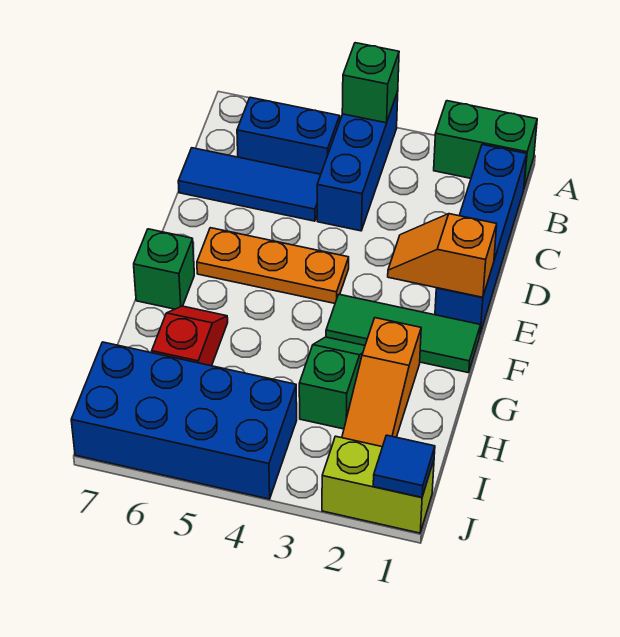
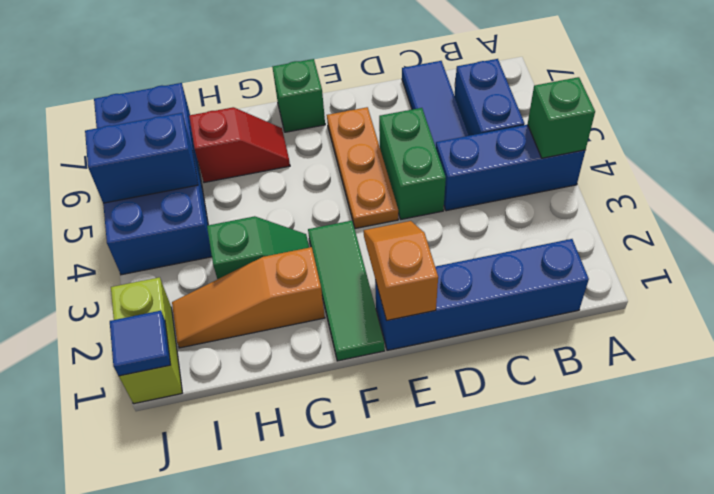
green 1x2 brick [434,101,537,188] -> green 1x2 brick moved to [379,108,446,219]
none -> blue 1x2 brick [85,113,198,203]

